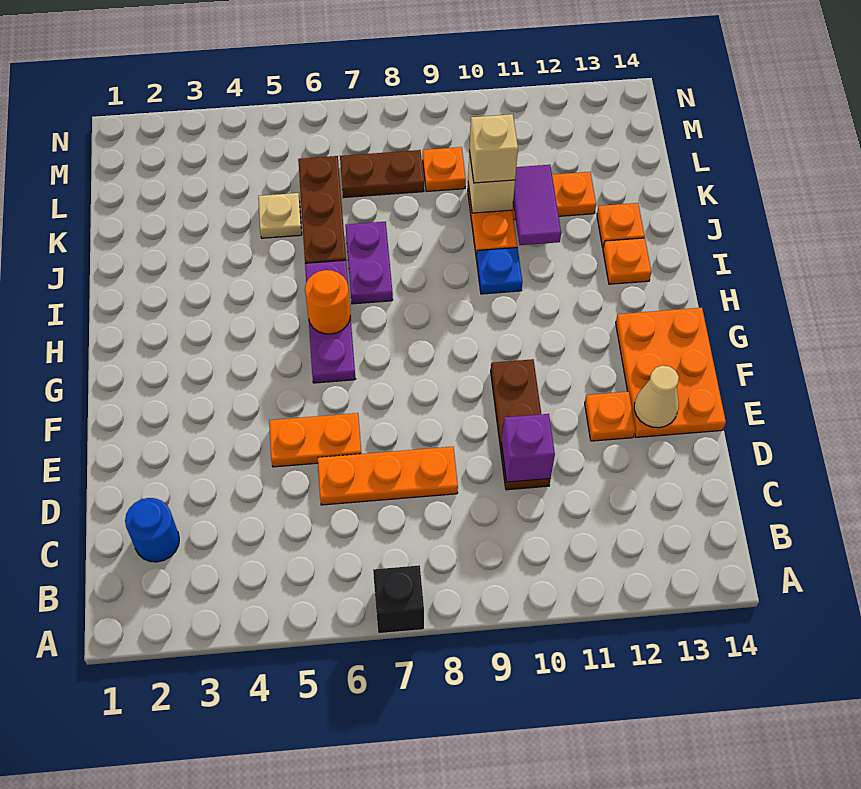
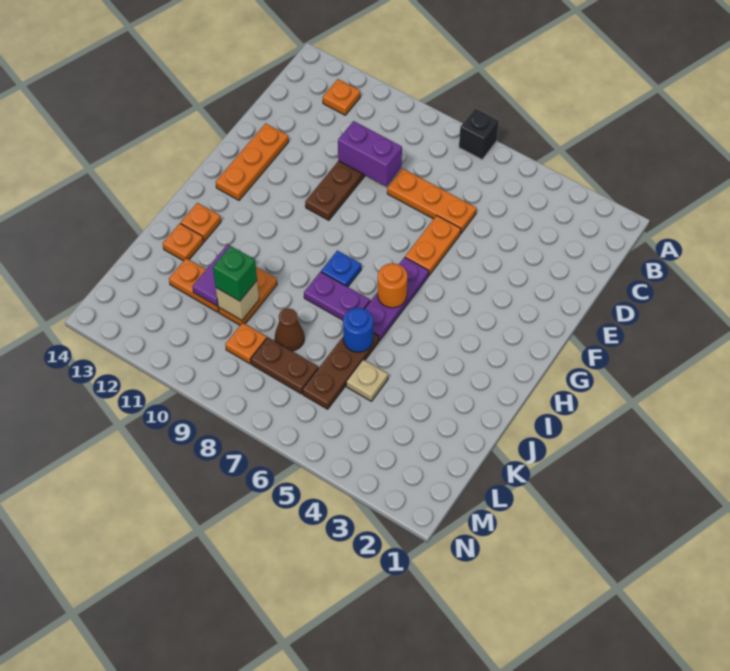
blue 1x1 round brick [125,498,179,562] -> blue 1x1 round brick moved to [343,308,373,352]
purple 1x1 brick [502,414,555,482] -> purple 1x2 brick [338,121,402,186]
orange 1x2 plate [269,413,361,467] -> orange 1x2 plate turned to [405,216,461,275]
orange 1x1 plate [585,392,635,441] -> orange 1x1 plate moved to [323,79,360,115]
orange 2x3 plate [616,308,726,437] -> orange 1x3 plate [216,123,289,200]
tan 1x1 cone [634,366,679,428] -> none
purple 1x2 plate [345,222,393,304] -> purple 1x2 plate turned to [304,272,370,320]
blue 1x1 plate [476,248,522,294] -> blue 1x1 plate moved to [321,250,361,287]
none -> brown 1x1 cone [275,308,304,351]
tan 1x1 brick [469,114,518,183] -> green 1x1 brick [213,246,257,301]

